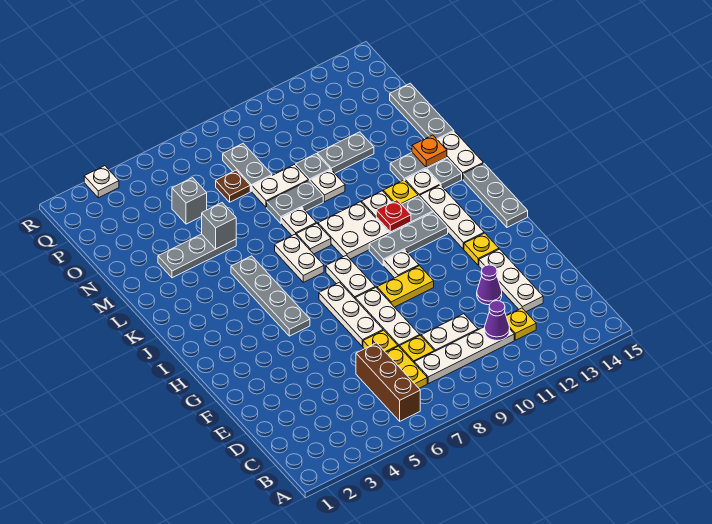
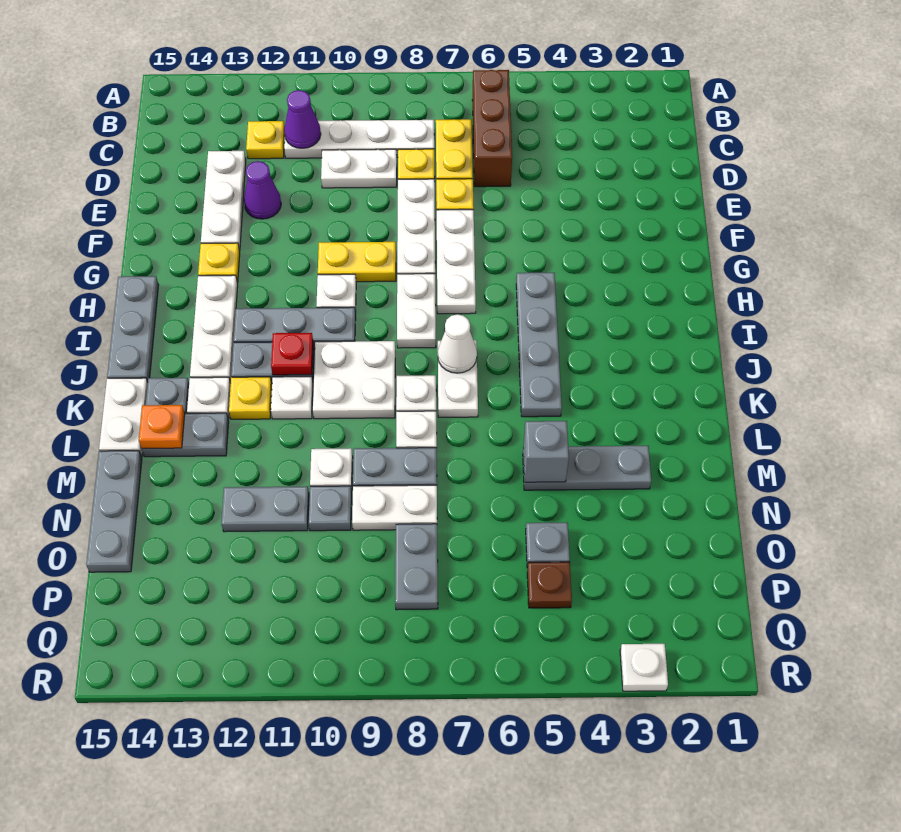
none -> white 1x1 cone [438,314,477,373]
grey 1x1 brick [172,178,207,224] -> grey 1x1 plate [526,522,570,566]
brown 1x1 plate [216,170,250,202] -> brown 1x1 plate moved to [527,562,572,608]

